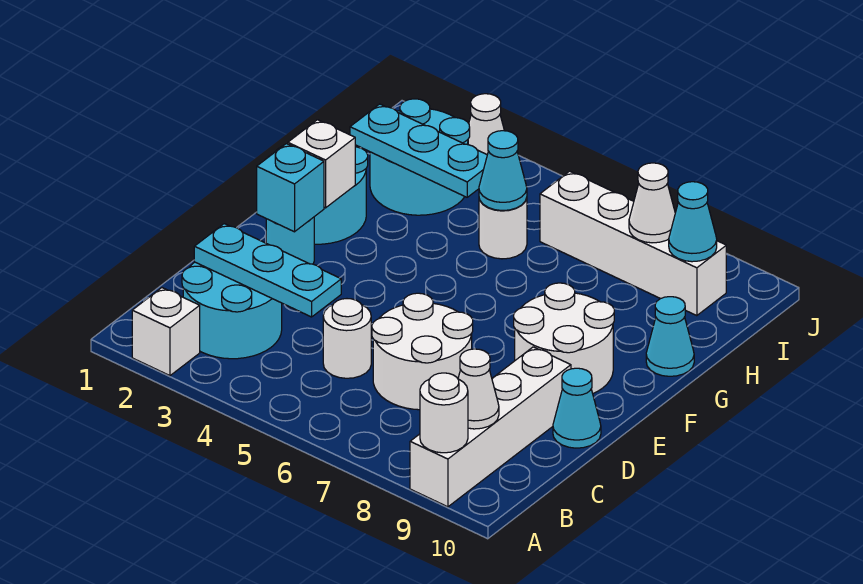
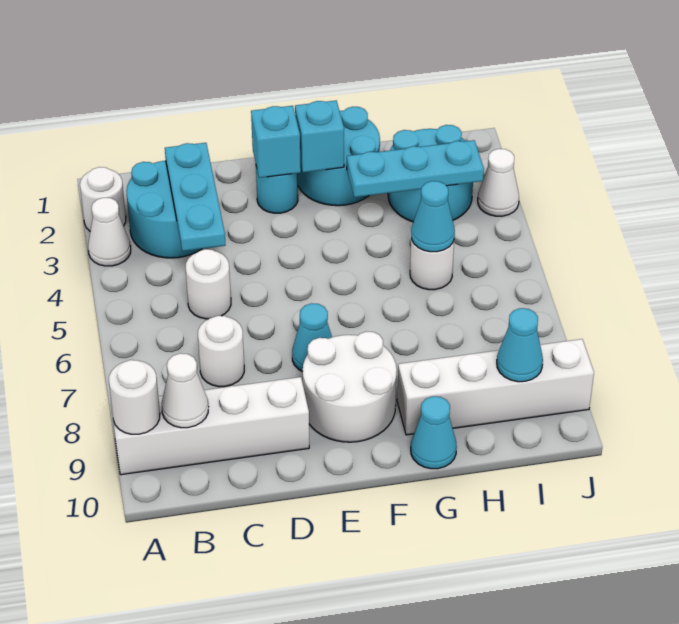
white 1x1 brick [132,288,200,376] -> white 1x1 round brick [80,167,126,231]
white 2x2 round brick [372,293,473,410] -> white 1x1 round brick [198,316,244,387]
cyan 1x1 cone [553,368,601,448] -> cyan 1x1 cone moved to [292,303,332,372]
white 1x1 brick [288,120,355,208] -> cyan 1x1 brick [295,101,344,172]
cyan 1x3 plate [350,104,487,197] -> cyan 1x3 plate turned to [347,140,484,197]
white 1x4 brick [540,171,726,316] -> white 1x4 brick turned to [397,339,594,435]
white 1x1 cone [629,163,675,243] -> white 1x1 cone moved to [88,198,131,266]

